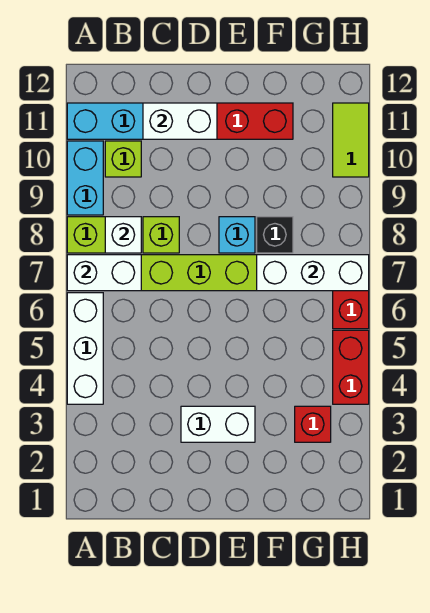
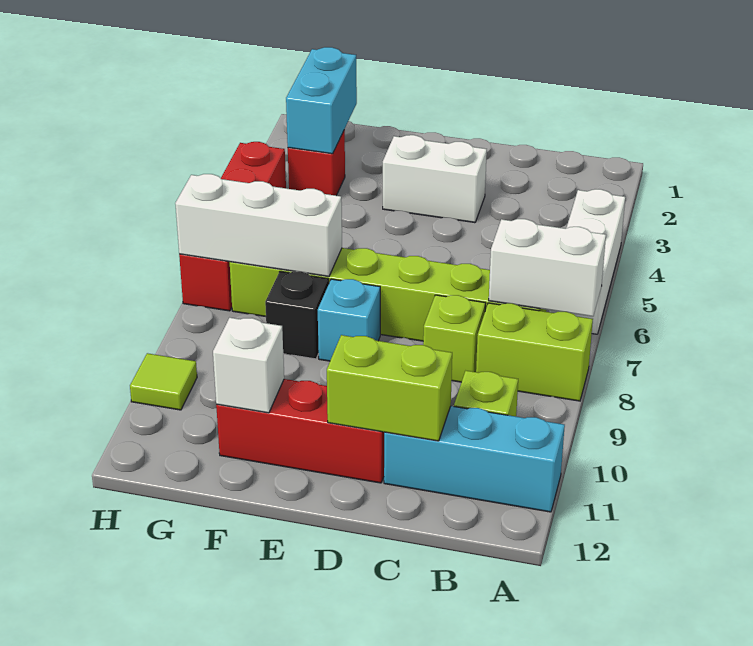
cyan 1x2 brick [67,141,103,215] -> cyan 1x2 brick moved to [286,47,357,154]
white 1x1 brick [105,217,141,253] -> white 1x1 brick moved to [213,318,284,413]
white 1x2 brick [143,103,217,139] -> lime 1x2 brick [327,335,452,441]
lime 1x2 tile [333,103,369,177] -> lime 1x1 tile [130,353,197,410]

